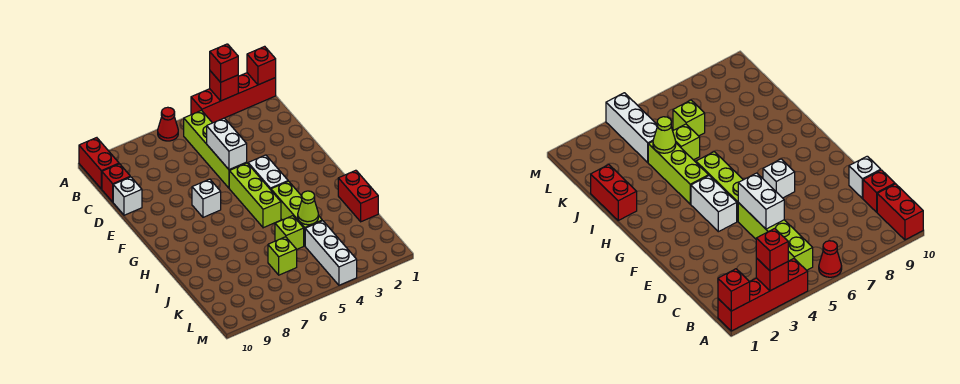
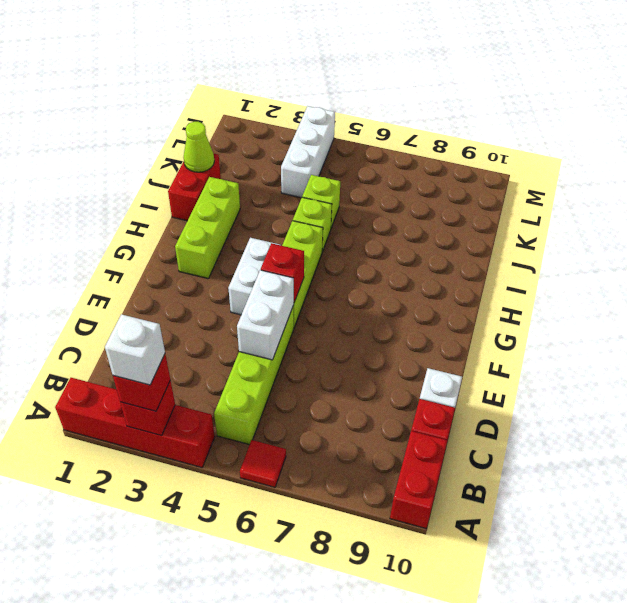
red 1x1 brick [247,46,276,85] -> red 1x1 brick moved to [261,243,304,302]
red 1x1 cone [158,107,178,141] -> red 1x1 tile [240,440,286,487]
white 1x1 brick [192,179,221,217] -> white 1x1 brick moved to [105,314,165,385]
lime 1x3 brick [271,181,322,246] -> lime 1x3 brick moved to [175,177,240,279]
lime 1x1 cone [298,191,318,225] -> lime 1x1 cone moved to [184,122,214,172]
lime 1x1 brick [268,237,297,275] -> lime 1x1 brick moved to [293,197,332,252]

